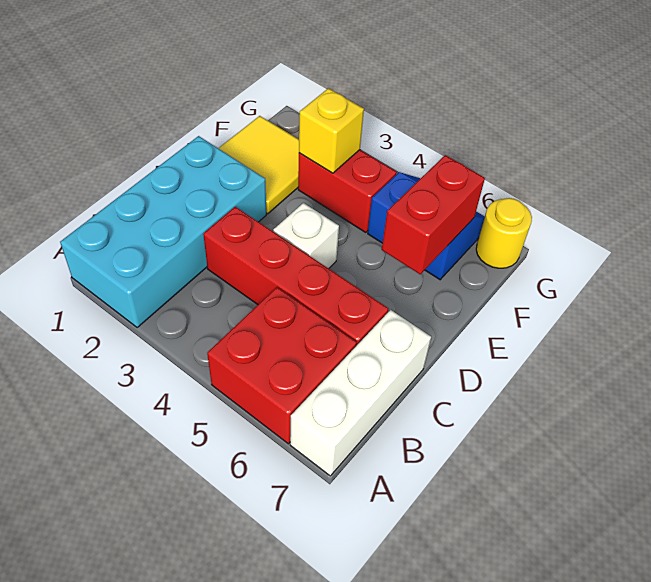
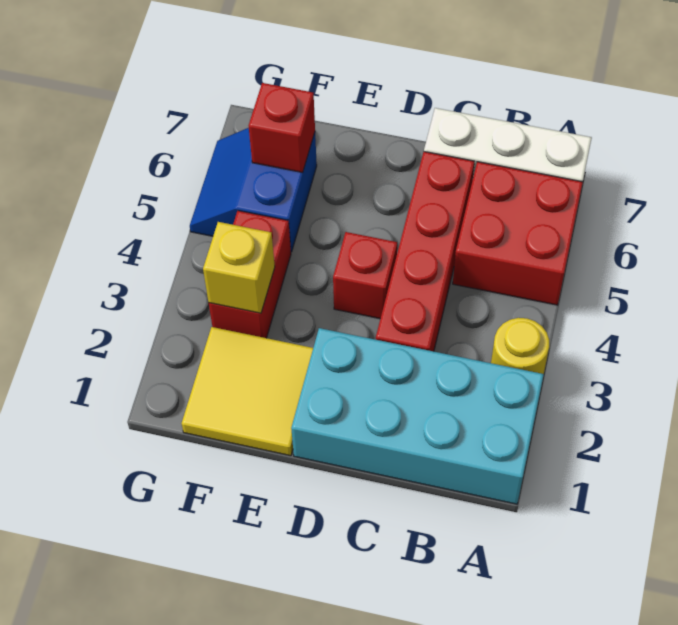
white 1x1 brick [273,203,339,268] -> red 1x1 brick [333,232,397,319]
red 1x2 brick [382,155,485,274] -> red 1x1 brick [249,83,315,172]
yellow 1x1 round brick [476,198,532,268] -> yellow 1x1 round brick moved to [491,318,549,374]

